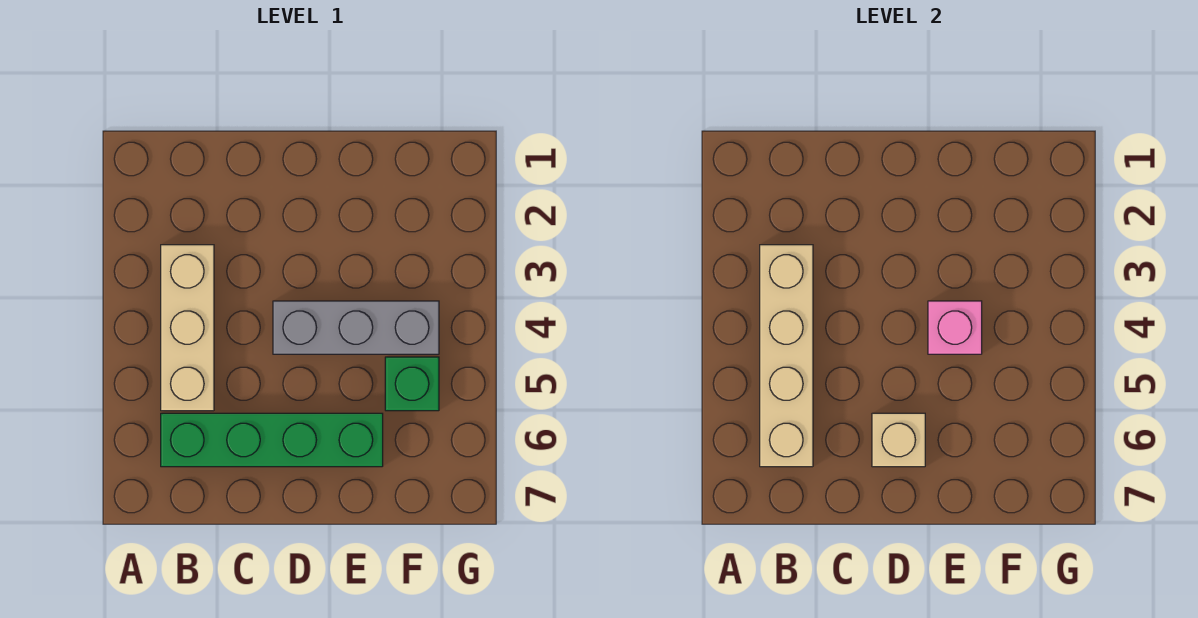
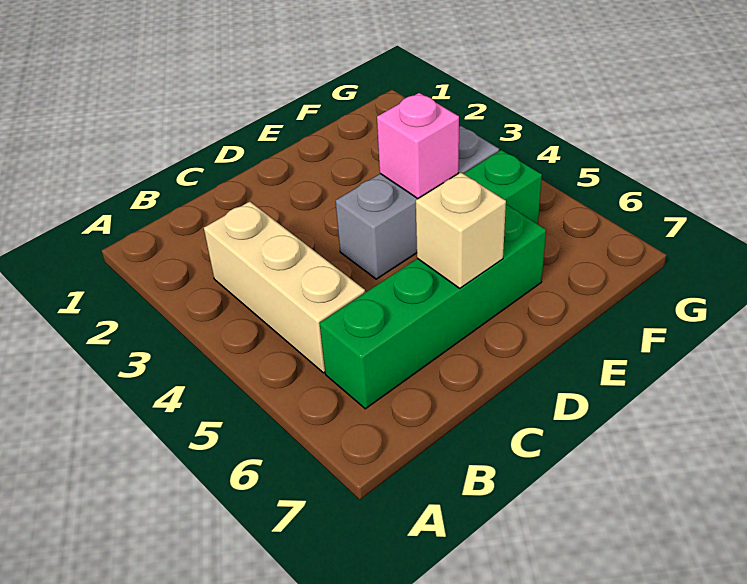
tan 1x4 brick [760,245,813,467] -> none

